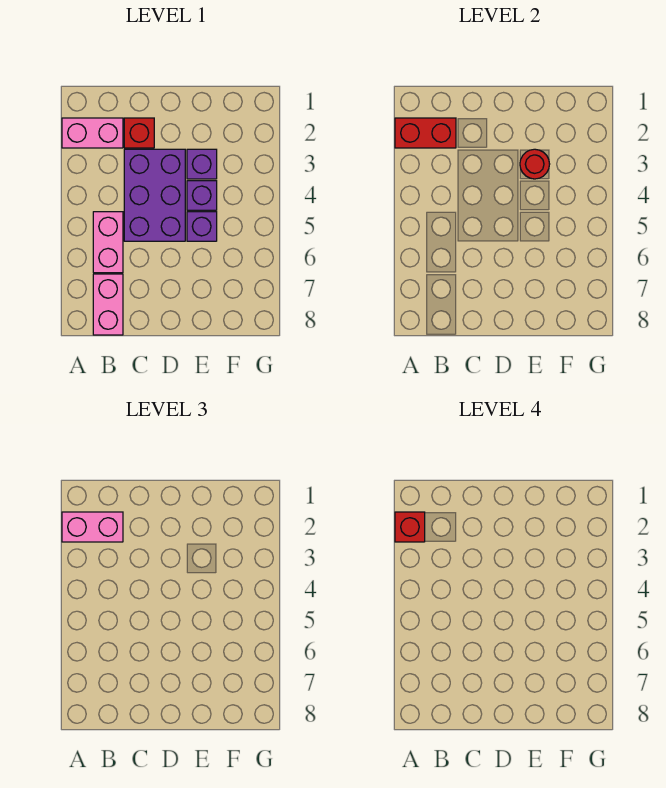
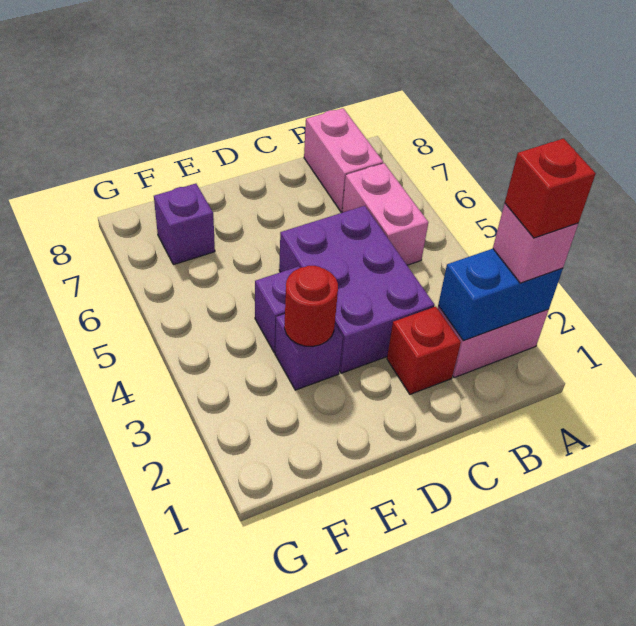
red 1x2 brick [395,118,456,148] -> blue 1x2 brick [438,249,563,341]
pink 1x2 brick [62,512,123,542] -> pink 1x1 brick [493,203,578,283]
purple 1x1 brick [187,212,217,241] -> purple 1x1 brick moved to [154,184,215,265]

